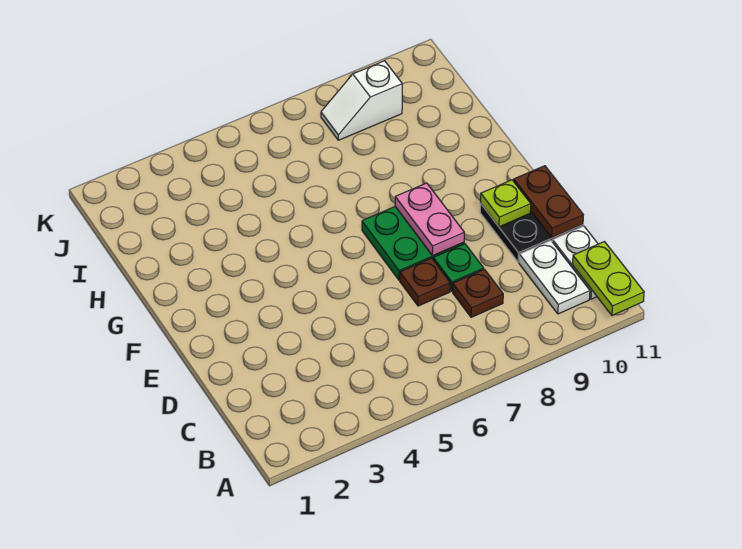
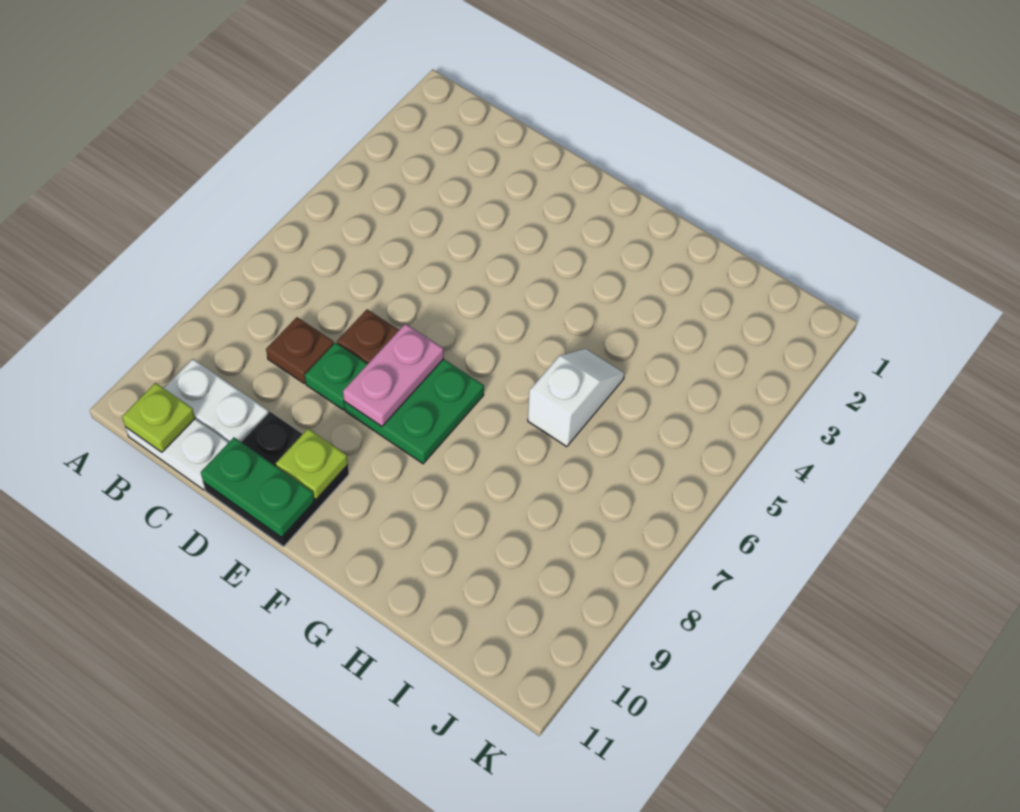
lime 1x2 plate [573,242,644,315] -> lime 1x1 plate [122,383,195,452]
brown 1x2 plate [514,166,583,238] -> green 1x2 plate [201,437,314,537]
pink 1x2 plate [395,183,464,256] -> pink 1x2 plate turned to [343,324,444,426]
white 1x2 slope [321,61,402,140] -> white 1x2 slope moved to [528,349,625,447]

